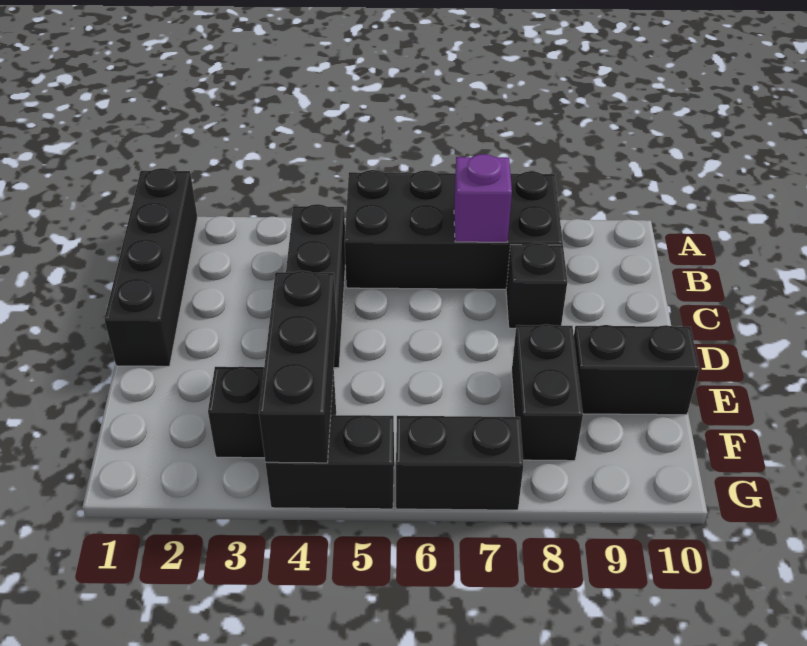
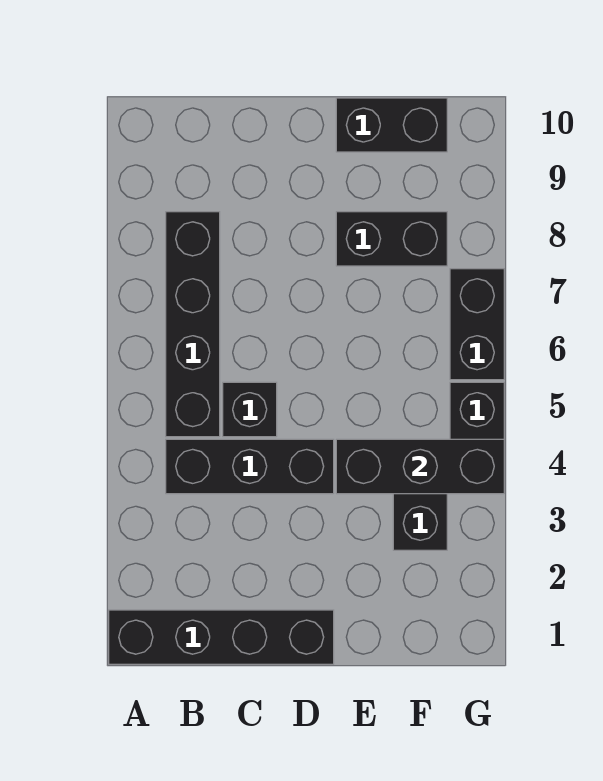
black 2x4 brick [345,170,563,289] -> black 1x4 brick [166,212,220,437]
purple 1x1 brick [454,154,512,242] -> none
black 1x1 brick [506,243,567,328] -> black 1x1 brick moved to [223,382,277,437]
black 1x2 brick [574,325,699,415] -> black 1x2 brick turned to [336,98,447,152]

